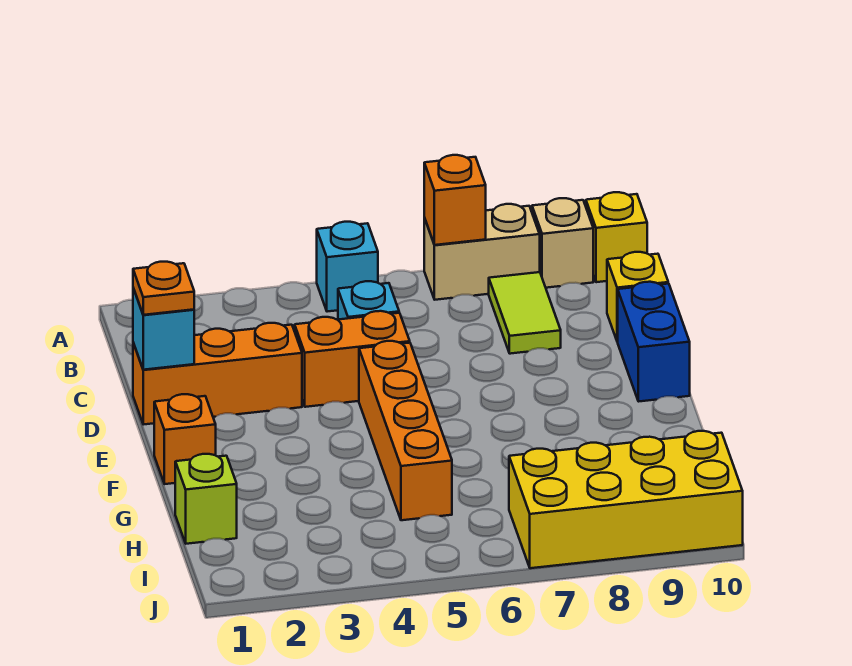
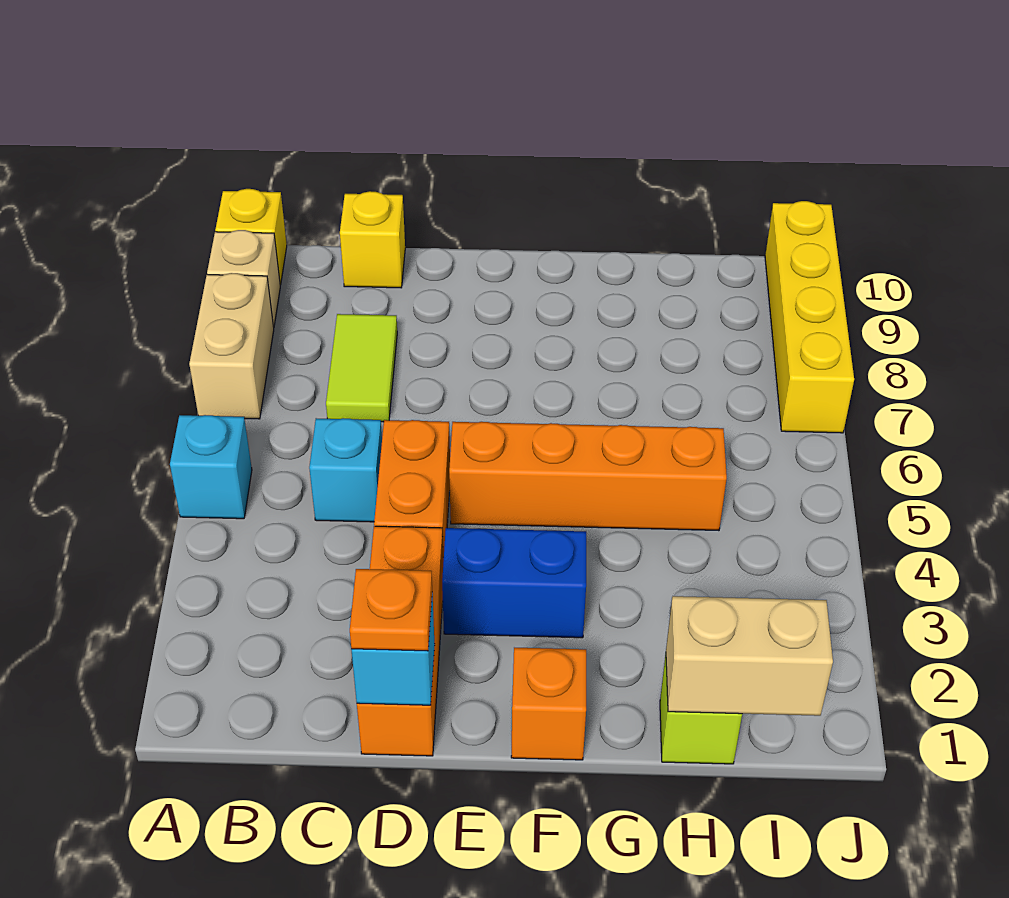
orange 1x1 brick [424,155,486,245] -> none
lime 1x2 tile [489,272,561,354] -> lime 1x2 tile turned to [326,314,397,422]
blue 1x2 brick [618,282,690,401] -> blue 1x2 brick moved to [442,528,586,638]
none -> tan 1x2 brick [666,596,833,716]
yellow 2x4 brick [509,431,743,568] -> yellow 1x4 brick [765,201,854,433]

